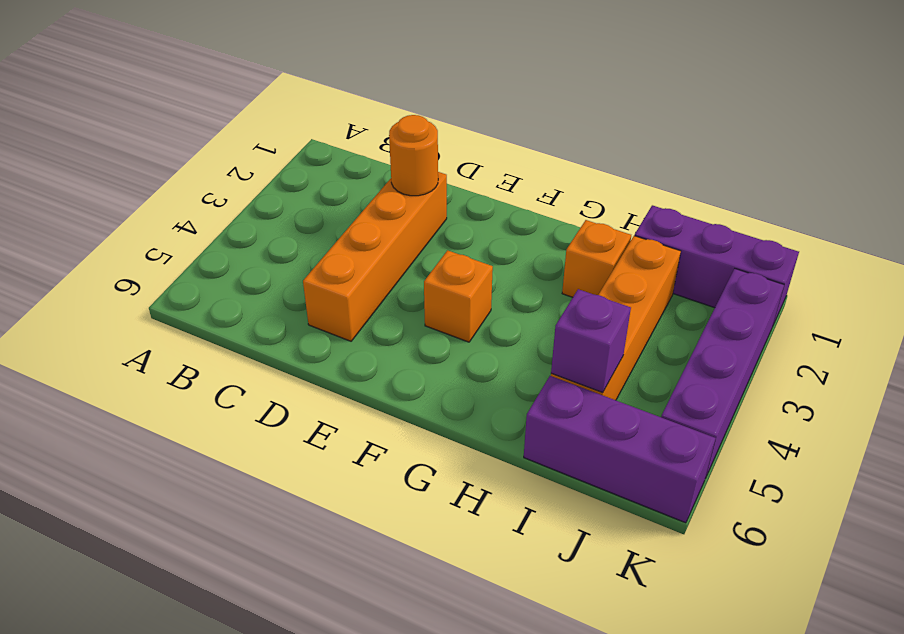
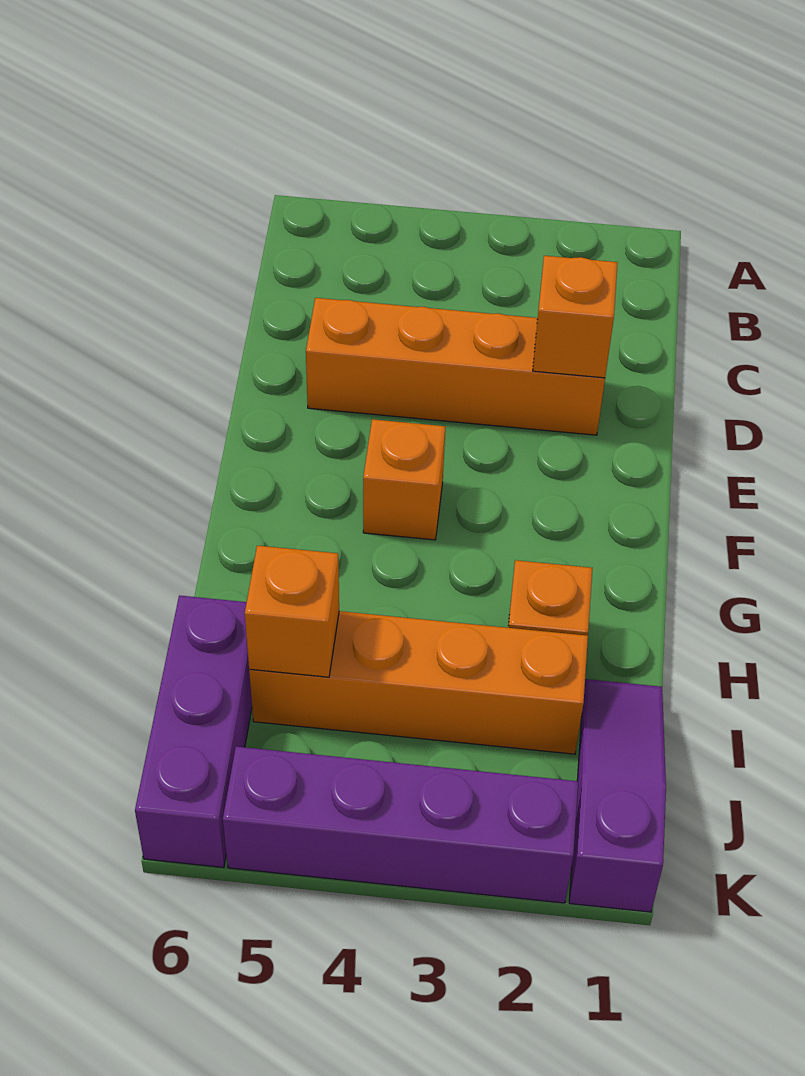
orange 1x1 round brick [389,115,438,196] -> orange 1x1 brick [533,256,618,378]
purple 1x3 brick [635,205,799,325] -> purple 1x3 slope [569,679,666,912]
purple 1x1 brick [551,289,631,393] -> orange 1x1 brick [245,546,339,677]

